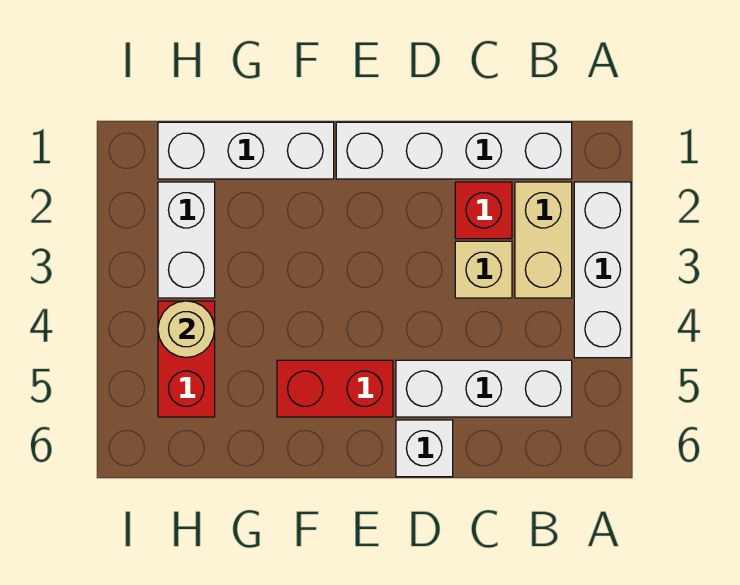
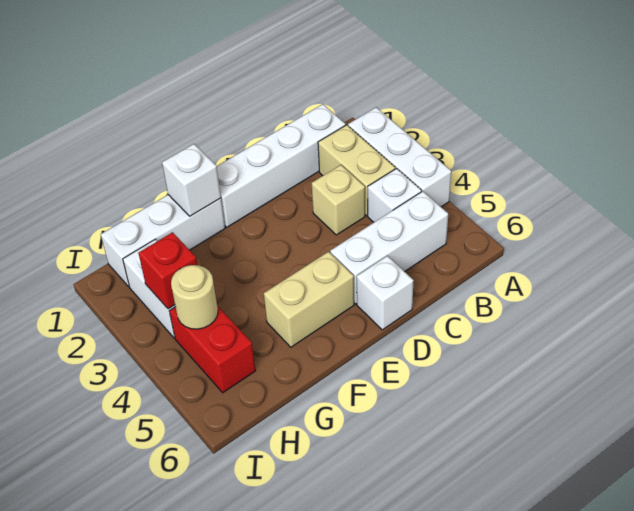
none -> white 1x1 brick [368,168,421,222]
red 1x1 brick [455,182,512,239] -> red 1x1 brick moved to [138,232,197,309]
red 1x2 brick [277,360,393,417] -> tan 1x2 brick [264,252,354,347]
none -> white 1x1 brick [162,144,221,216]

